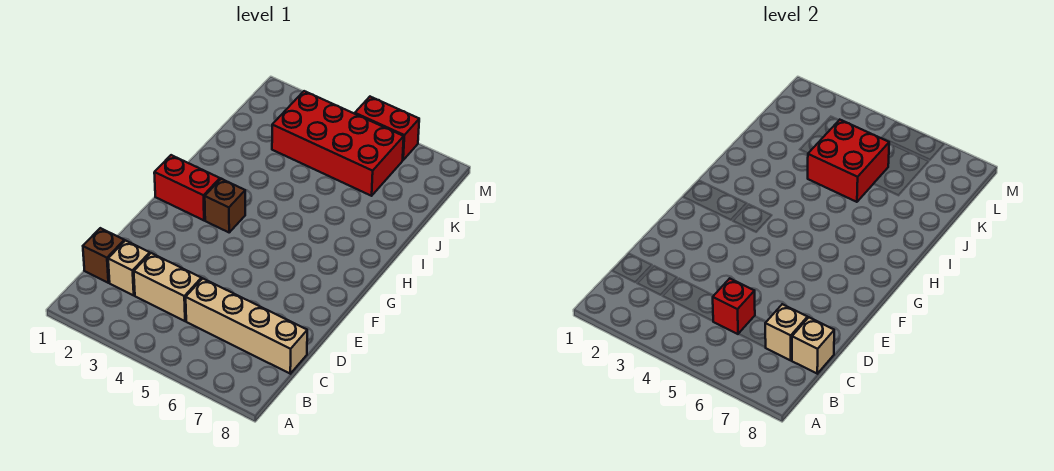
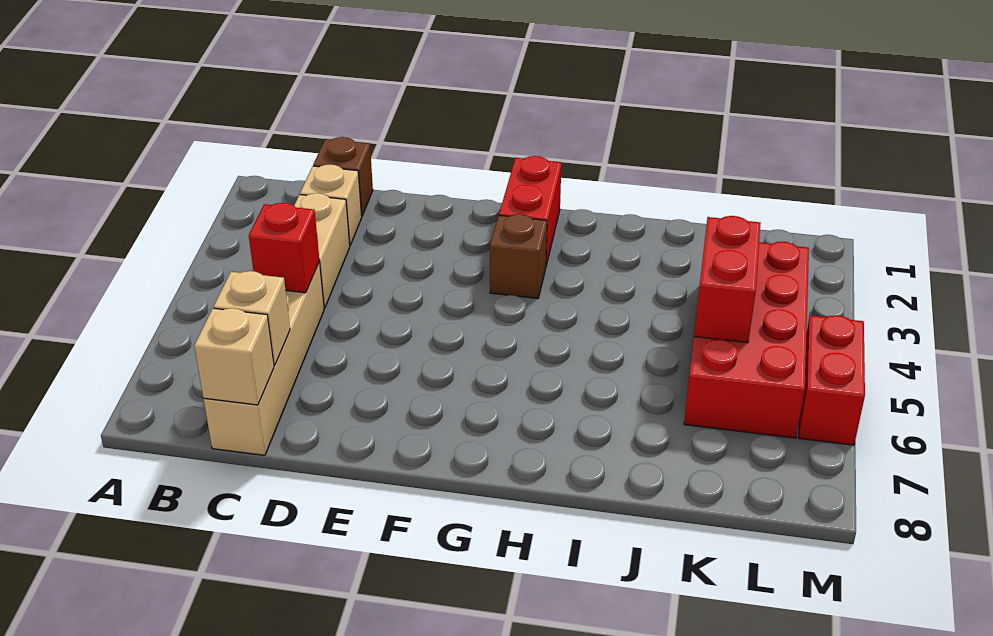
red 2x2 brick [808,120,889,202] -> red 1x2 brick [694,216,761,343]

